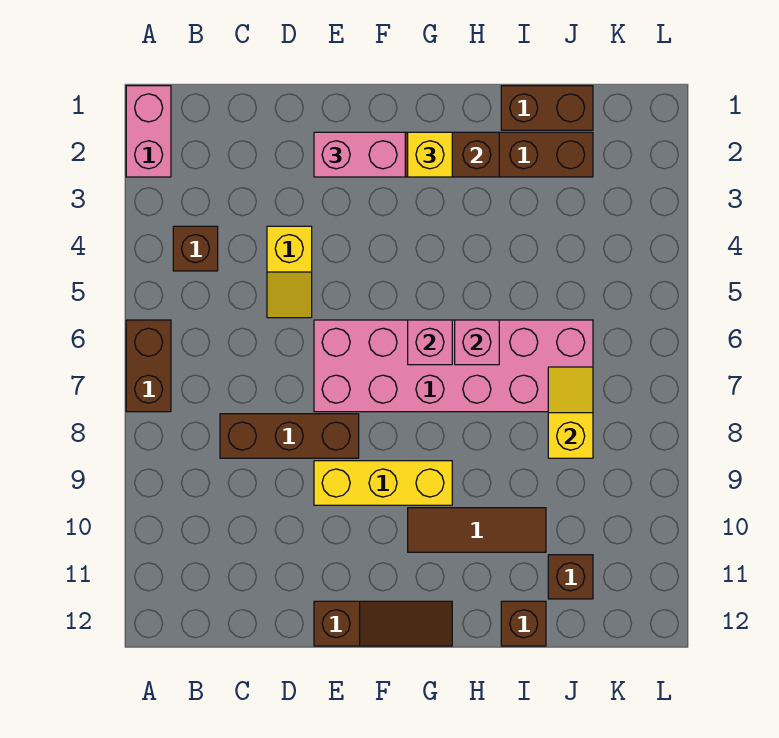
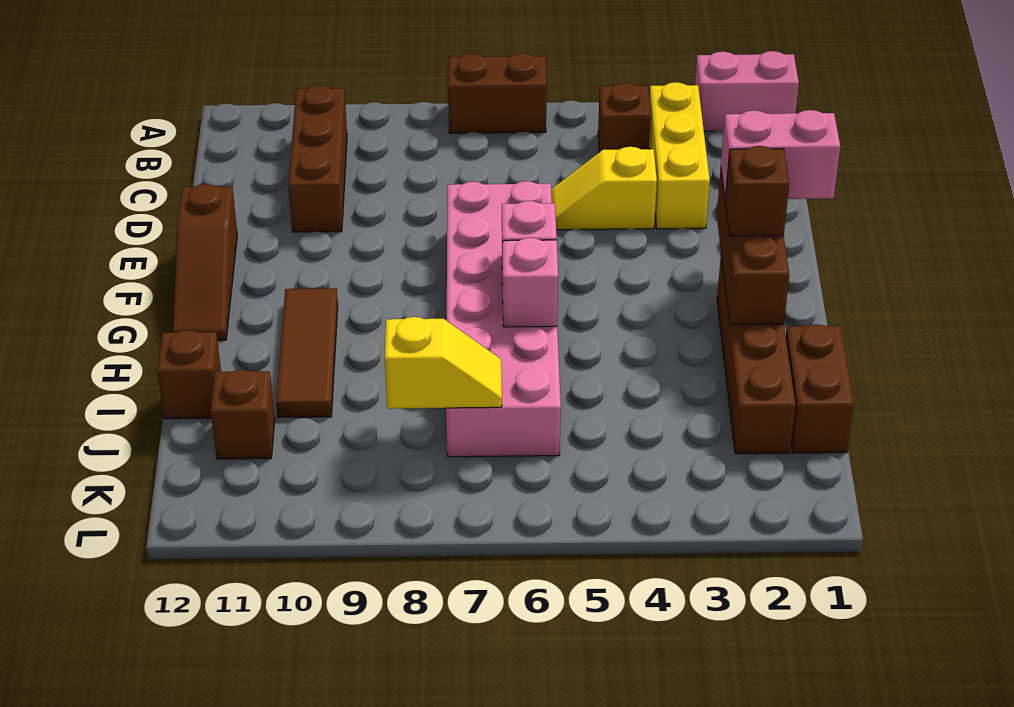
brown 1x3 brick [220,414,359,458] -> brown 1x3 brick moved to [288,85,347,232]
pink 1x2 brick [314,132,405,177] -> pink 1x2 brick turned to [721,110,840,199]
yellow 1x3 brick [314,461,452,505] -> yellow 1x3 brick moved to [649,82,710,229]
yellow 1x1 brick [408,132,452,177] -> brown 1x1 brick [725,146,789,236]

